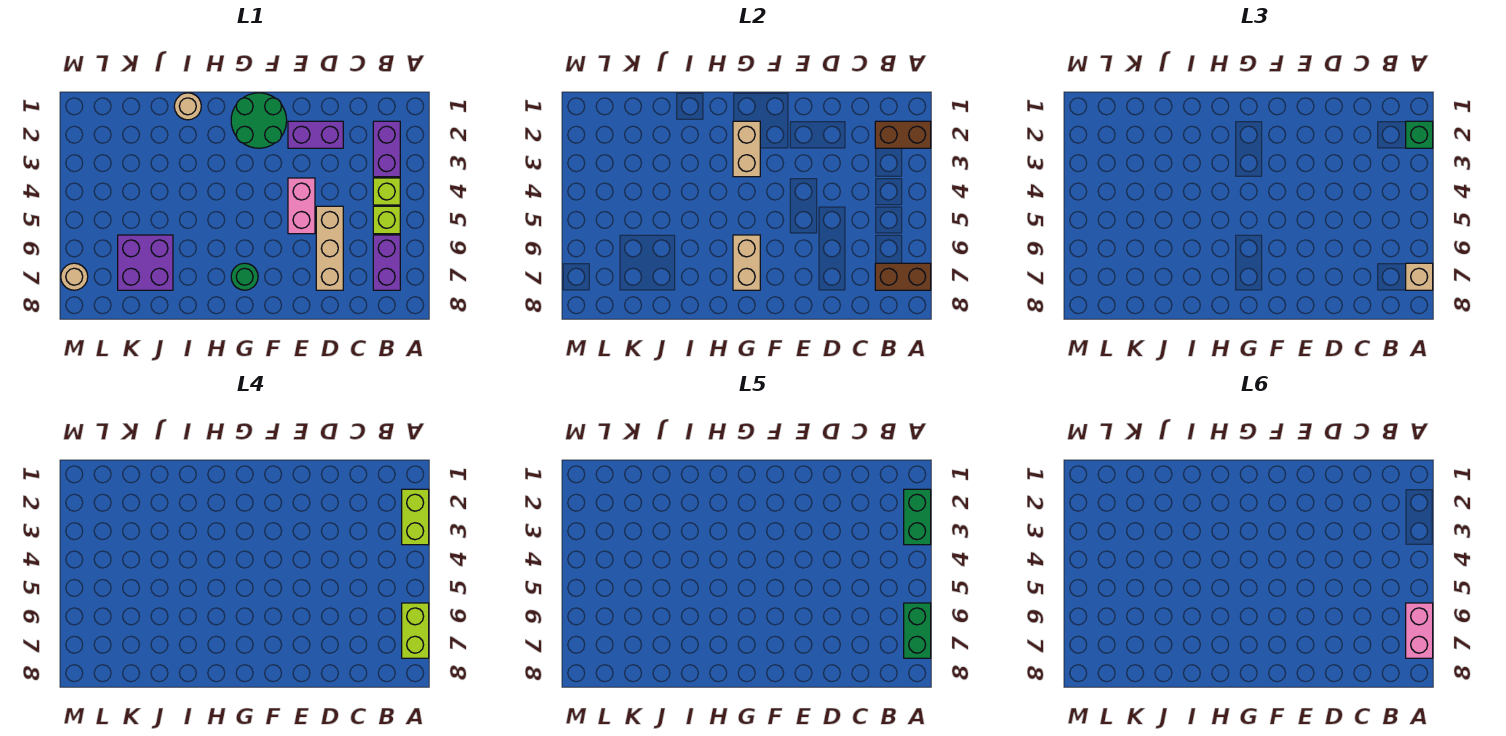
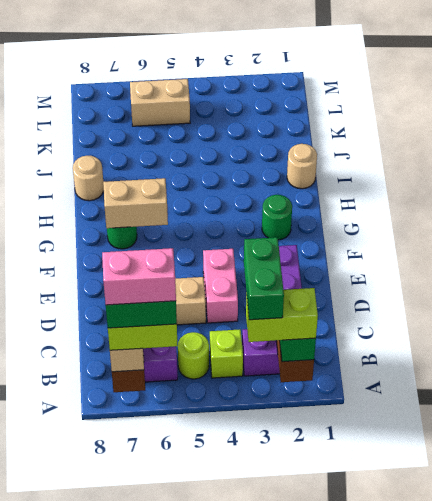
green 1x2 brick [904,489,931,545] -> green 1x2 brick turned to [244,237,284,320]
lime 1x1 brick [373,206,400,234] -> lime 1x1 round brick [178,332,209,379]
pink 1x2 brick [288,178,315,234] -> pink 1x2 brick turned to [203,249,238,323]
green 2x2 round brick [231,93,287,148] -> green 1x1 round brick [262,195,292,240]
tan 1x2 brick [733,121,760,177] -> tan 1x2 brick moved to [130,79,190,126]
purple 2x2 brick [118,235,173,290] -> none
tan 1x1 round brick [61,263,88,290] -> tan 1x1 round brick moved to [73,156,104,201]

